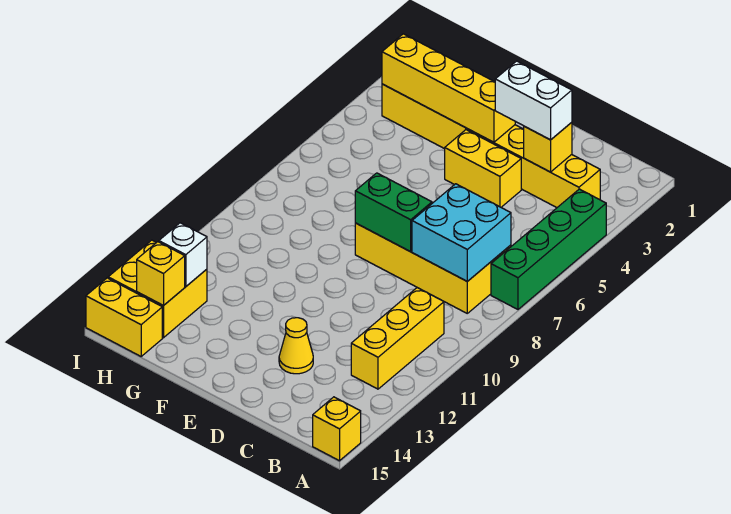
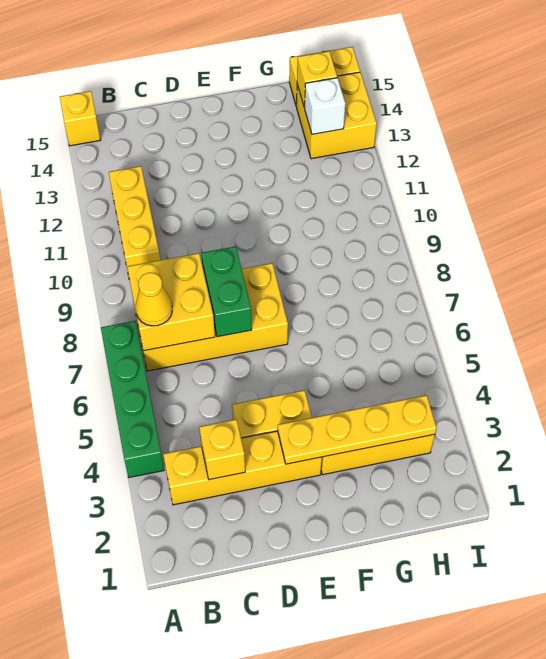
cyan 2x2 brick [412,184,511,281] -> yellow 2x2 brick [127,253,215,351]
white 1x2 brick [495,61,572,140] -> none
green 1x2 brick [355,173,432,252] -> green 1x2 brick turned to [201,247,252,337]
yellow 1x1 cone [279,318,313,374] -> yellow 1x1 cone moved to [136,273,172,326]
yellow 1x4 brick [382,34,515,142] -> yellow 1x4 plate [278,395,437,464]

